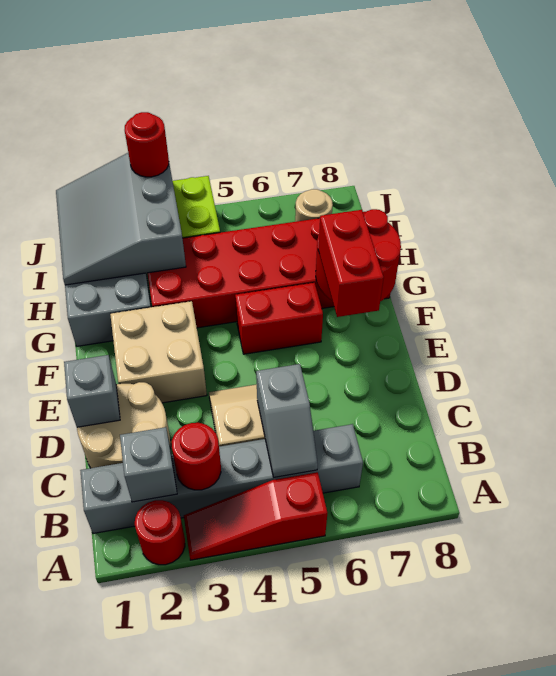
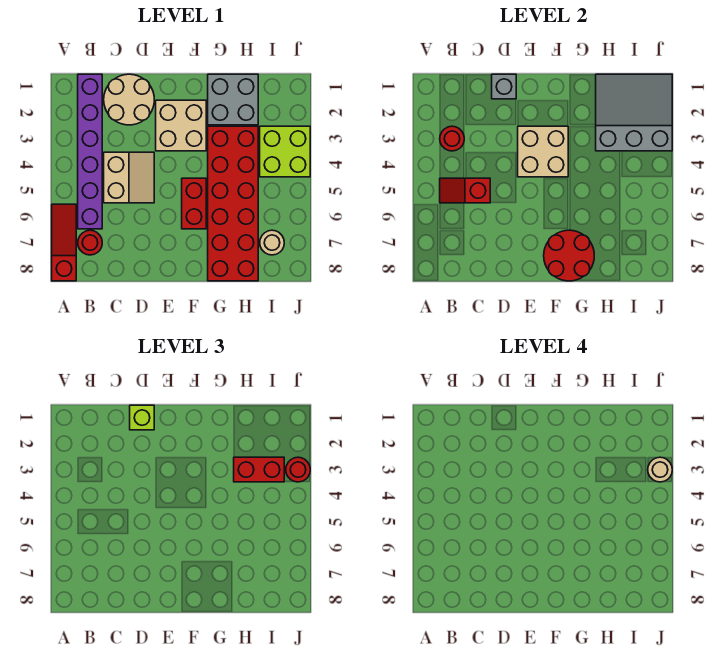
red 1x1 round brick [135,500,185,565] -> red 1x1 round brick moved to [78,230,102,255]
red 1x3 slope [184,472,327,560] -> red 1x3 slope moved to [52,204,76,281]
grey 1x6 brick [80,424,363,533] -> purple 1x6 brick [78,74,102,229]
grey 1x1 brick [120,427,177,502] -> none
grey 1x2 slope [256,364,318,477] -> red 1x2 slope [440,178,490,203]
none -> lime 1x1 brick [130,405,154,430]
none -> tan 2x2 brick [518,126,568,177]
red 1x2 brick [318,210,384,317] -> red 1x2 brick moved to [234,457,284,482]
none -> tan 1x1 round brick [648,457,672,482]

